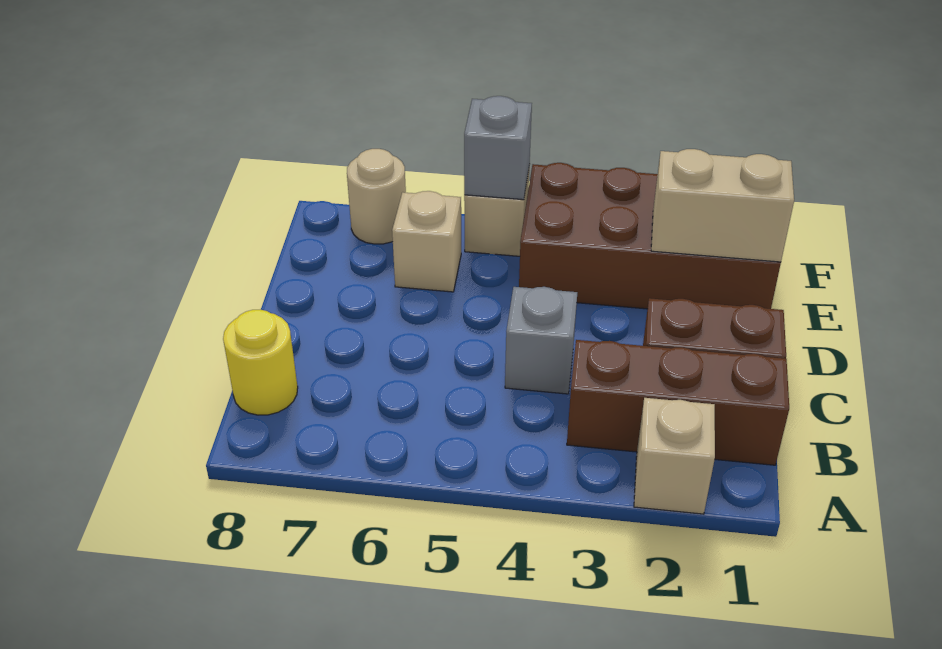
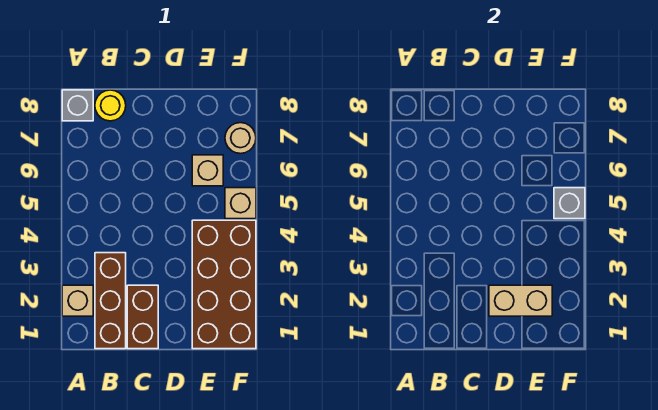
grey 1x1 brick [505,287,577,394] -> grey 1x1 brick moved to [62,90,93,121]
tan 1x2 brick [651,149,794,262] -> tan 1x2 brick turned to [489,285,552,316]

